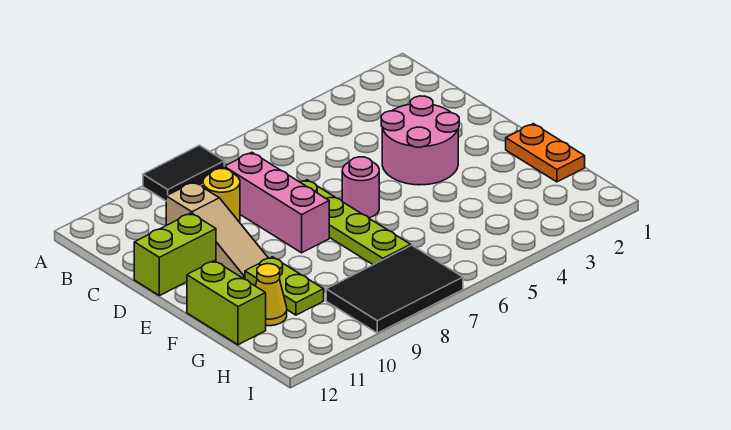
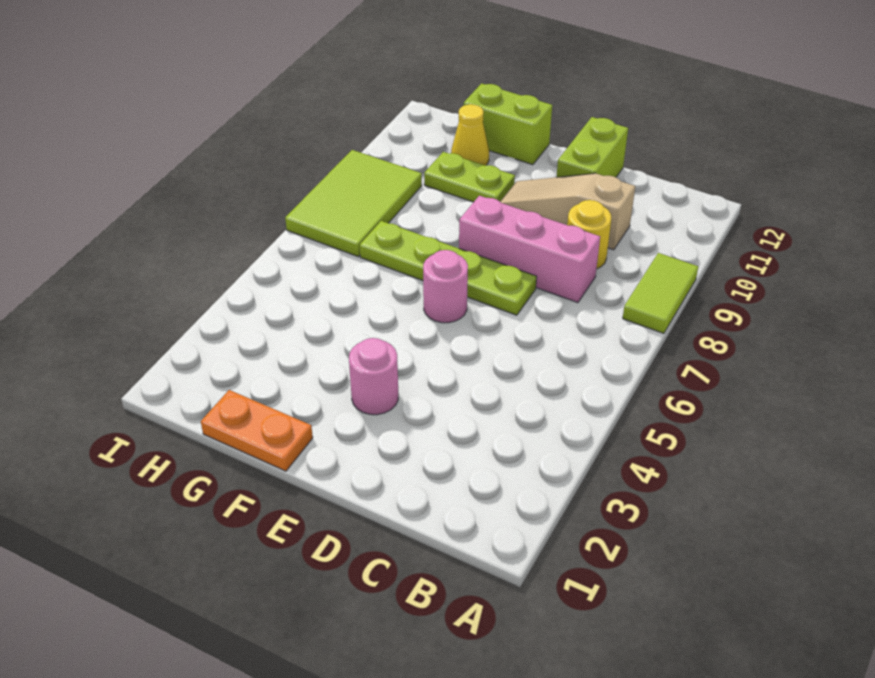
black 1x2 tile [143,145,224,201] -> lime 1x2 tile [623,253,698,333]
pink 2x2 round brick [381,96,459,185] -> pink 1x1 round brick [349,338,398,415]
black 2x3 tile [326,245,463,333] -> lime 2x3 tile [285,150,422,257]

